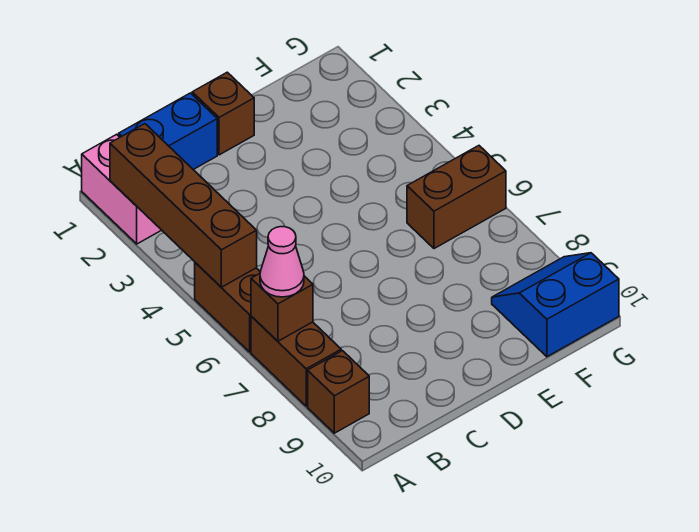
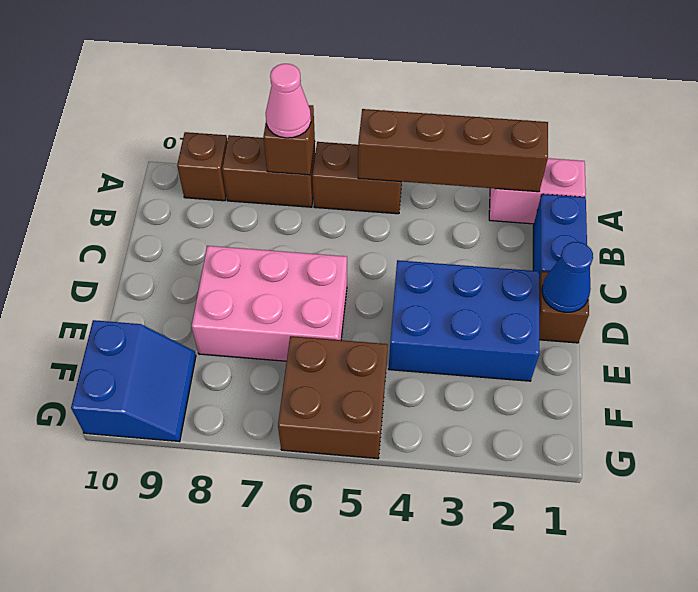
none -> blue 1x1 cone [542,242,593,312]
none -> blue 2x3 brick [389,260,539,381]
none -> pink 2x3 brick [192,246,347,361]
brown 1x2 brick [407,146,506,249] -> brown 2x2 brick [278,336,388,459]

